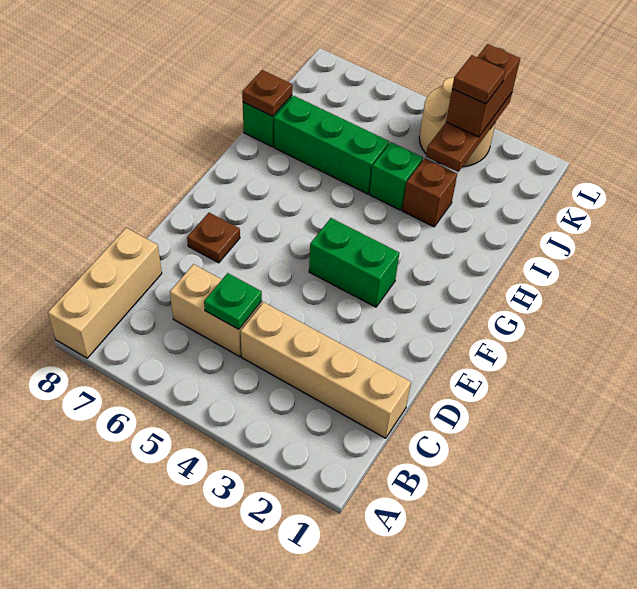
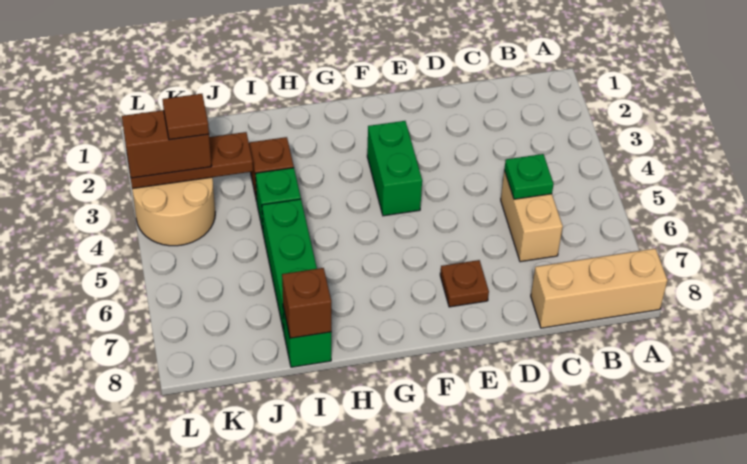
tan 1x4 brick [241,302,411,438] -> none
brown 1x1 plate [242,70,292,116] -> brown 1x1 brick [282,268,331,338]

